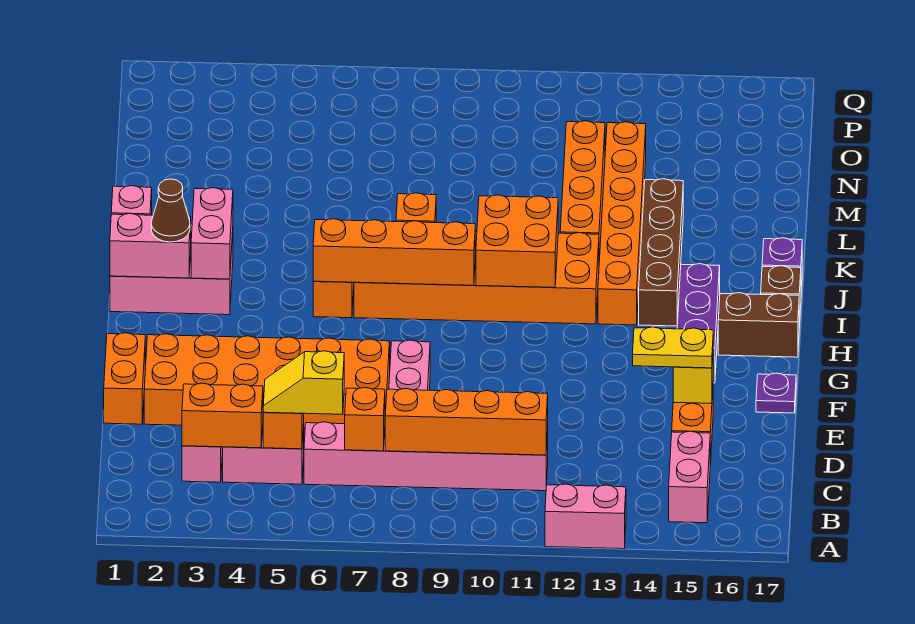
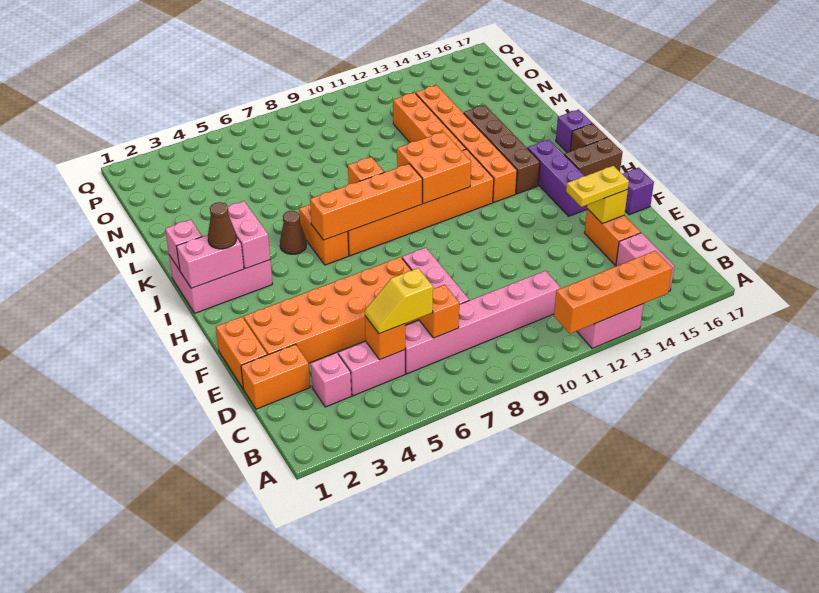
orange 1x2 brick [182,383,263,448] -> orange 1x2 brick moved to [241,344,310,409]
orange 1x4 brick [385,389,548,455] -> orange 1x4 brick moved to [554,251,672,334]
purple 1x1 plate [756,373,796,413] -> purple 1x1 brick [623,168,654,215]
none -> brown 1x1 cone [280,211,307,254]

